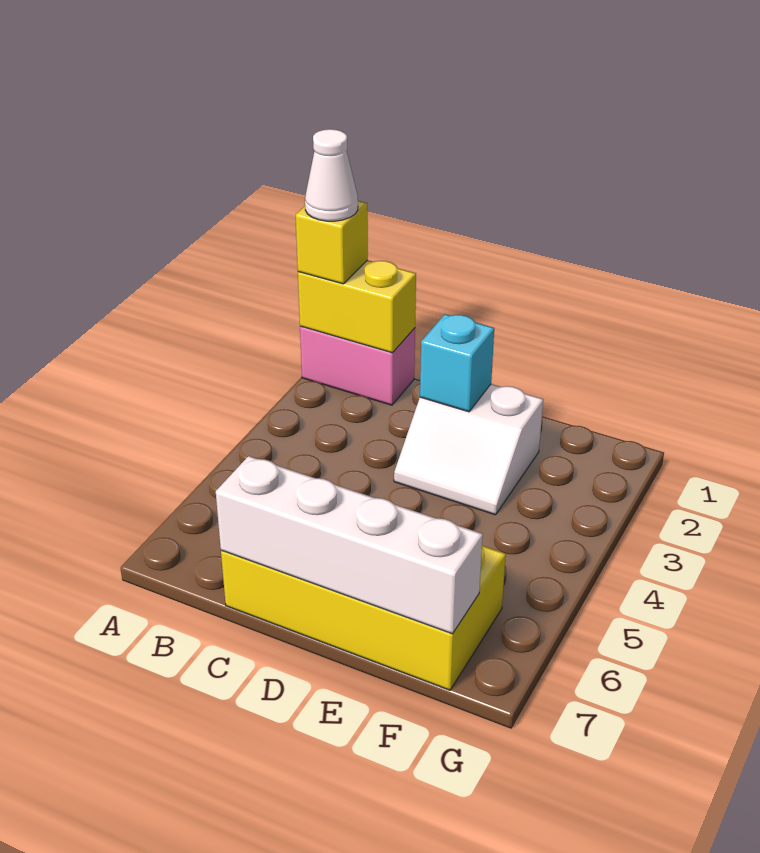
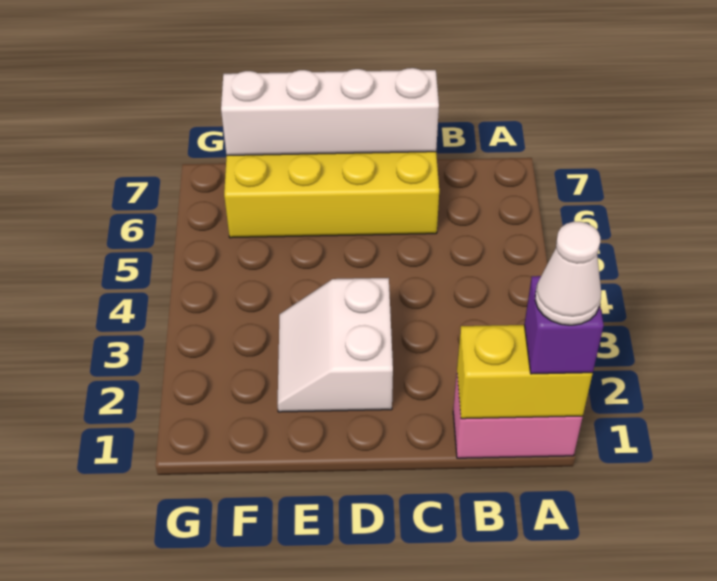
yellow 1x1 brick [296,201,368,284] -> purple 1x1 brick [524,276,604,374]
white 2x2 slope [394,384,543,515] -> white 2x2 slope turned to [278,278,393,412]
cyan 1x1 brick [420,314,494,412] -> none

